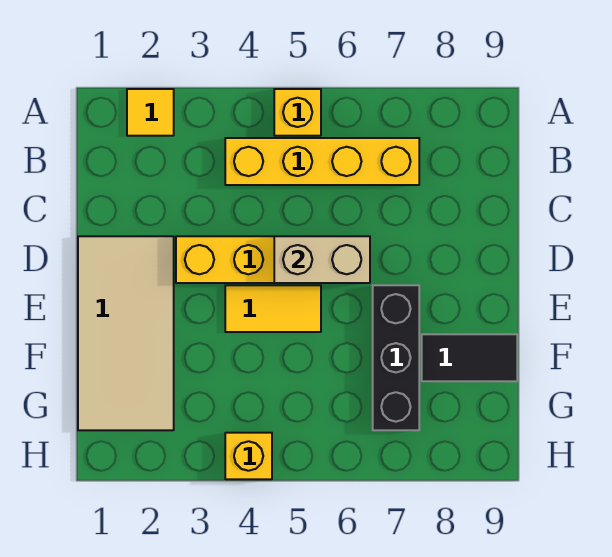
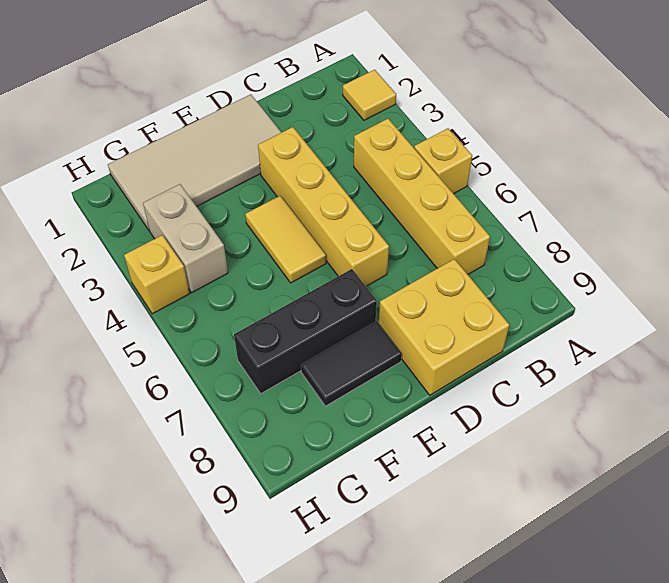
none -> yellow 2x2 brick [379,259,509,395]
tan 1x2 brick [274,236,370,283] -> tan 1x2 brick moved to [143,184,228,293]
black 1x2 tile [422,334,517,381] -> black 1x2 tile turned to [301,321,402,406]

